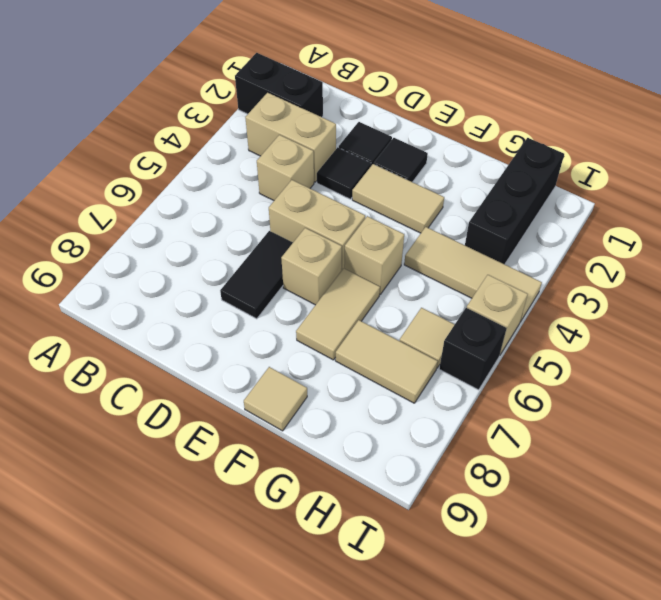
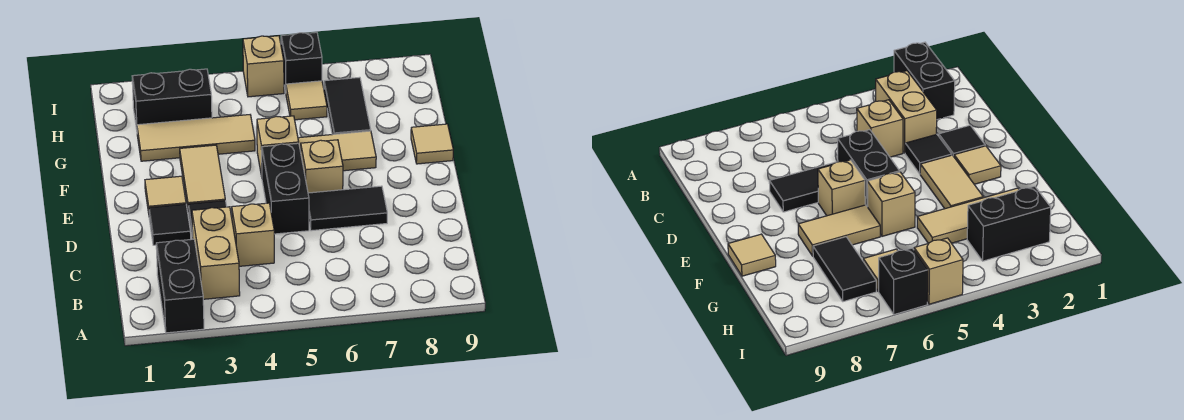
tan 1x2 brick [269,180,365,270] -> black 1x2 brick [262,143,309,234]
black 1x1 tile [374,138,428,182] -> tan 1x1 tile [145,176,186,213]
tan 1x3 tile [404,227,542,322] -> tan 1x3 tile turned to [137,115,255,161]
tan 1x2 tile [335,320,438,403] -> black 1x2 tile [324,77,371,135]
black 1x3 brick [465,138,564,264] -> black 1x2 brick [132,69,212,129]

